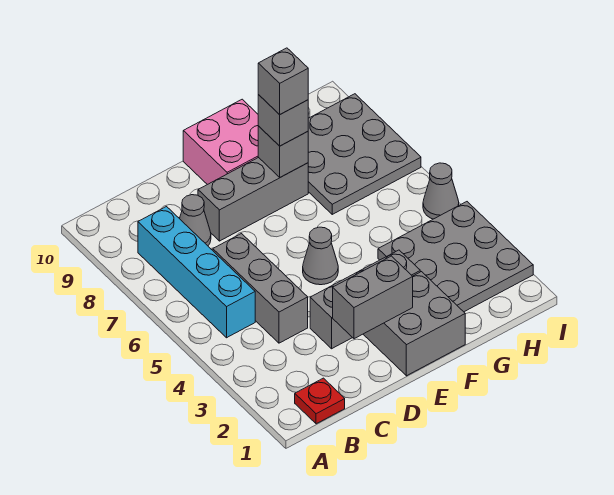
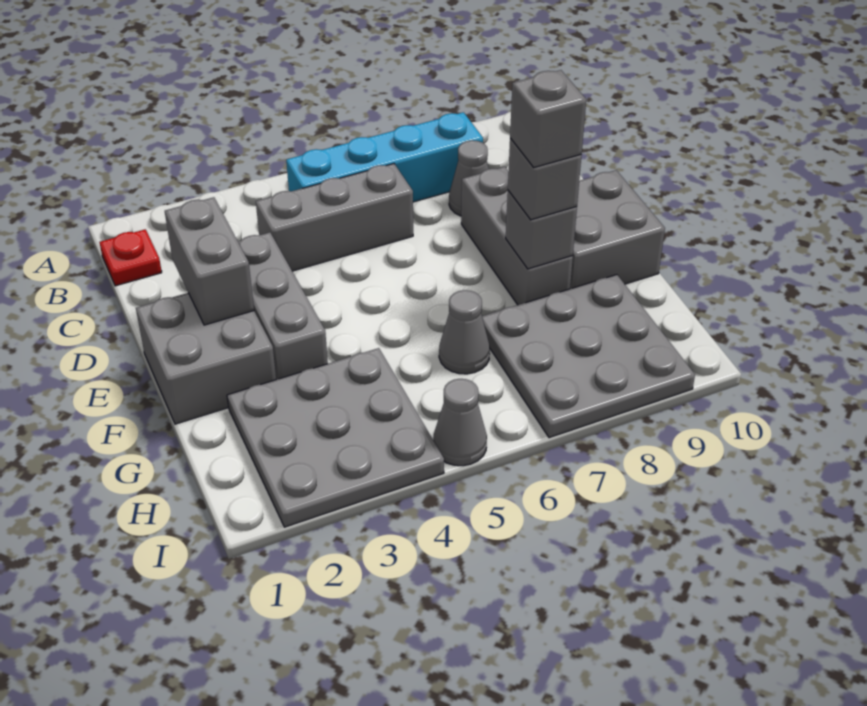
grey 1x1 cone [303,227,338,285] -> grey 1x1 cone moved to [439,290,490,374]
pink 2x2 brick [183,99,258,185] -> grey 2x2 brick [570,170,665,289]

